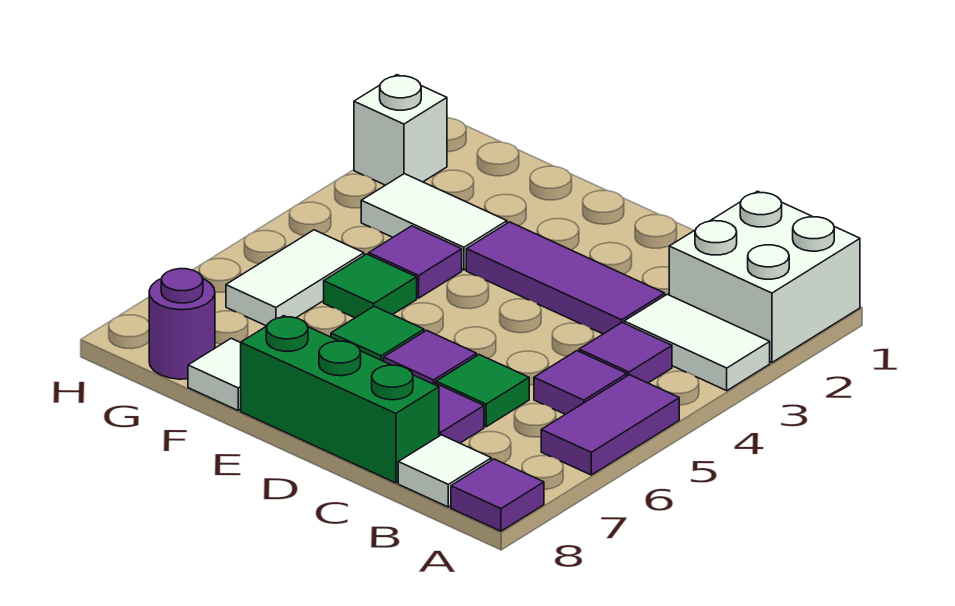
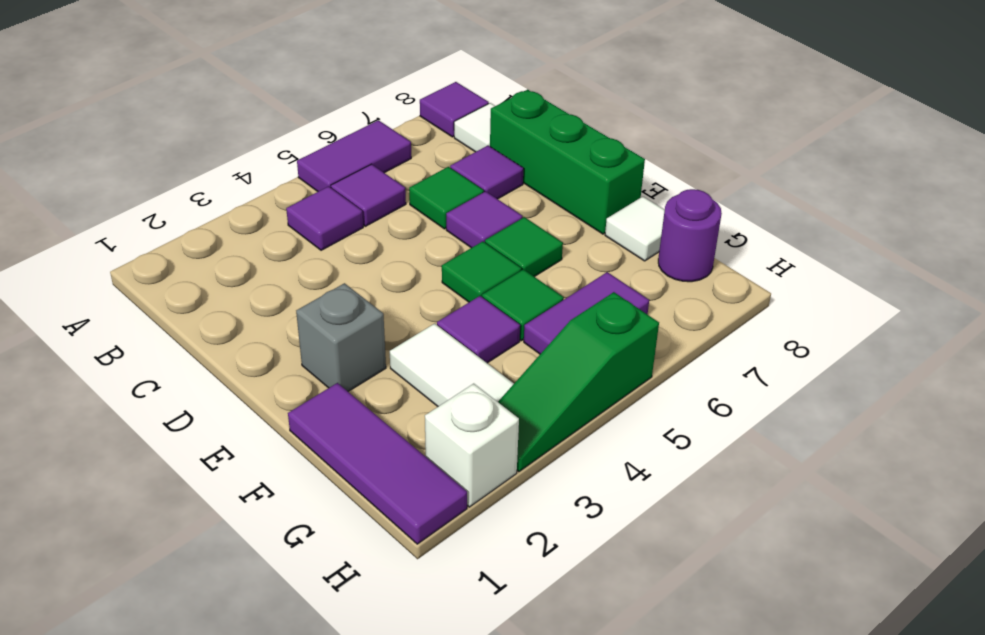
white 2x2 brick [669,191,860,363] -> none
white 1x2 tile [624,294,770,391] -> none
purple 1x3 tile [466,222,665,334] -> purple 1x3 tile moved to [288,383,467,544]
none -> grey 1x1 brick [296,283,386,391]
none -> green 1x1 tile [442,241,521,302]
white 1x2 tile [226,230,364,326] -> purple 1x2 tile [524,272,649,354]
none -> green 1x3 slope [498,292,659,472]

